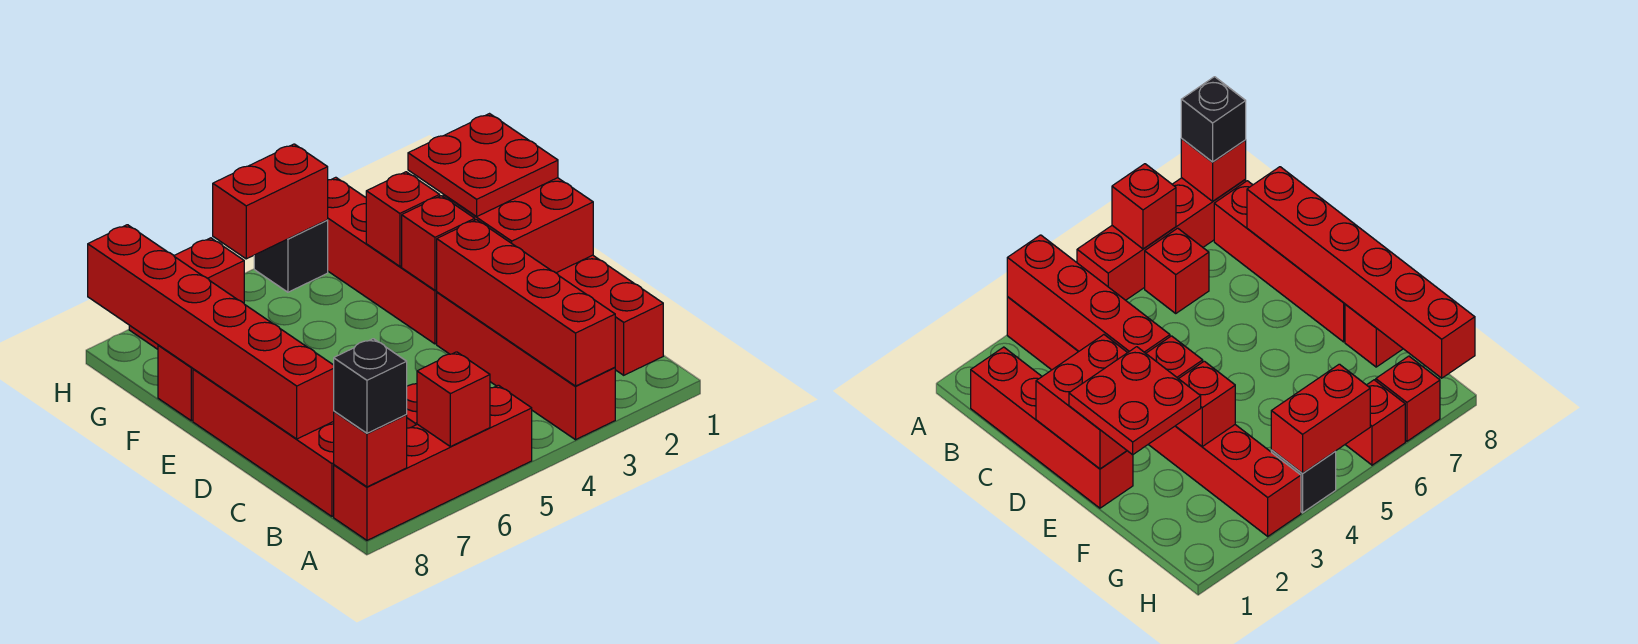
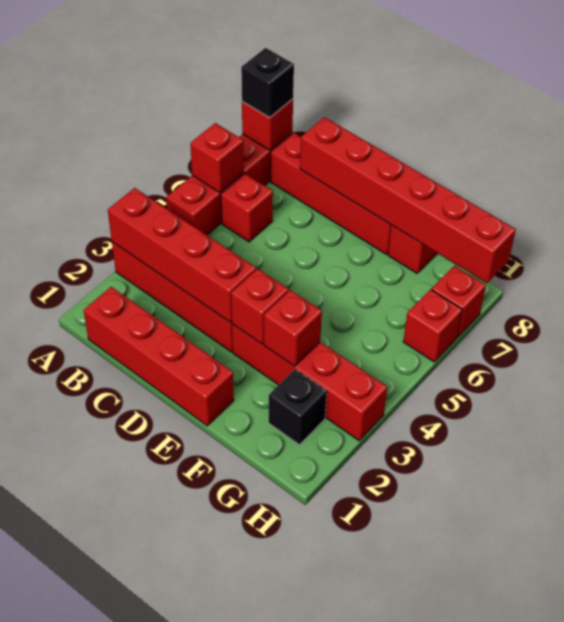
red 2x2 brick [443,178,593,273] -> none
red 2x2 plate [408,114,558,216] -> none
black 1x1 brick [254,220,328,292] -> black 1x1 brick moved to [268,369,327,445]
red 1x2 brick [213,144,328,259] -> none

